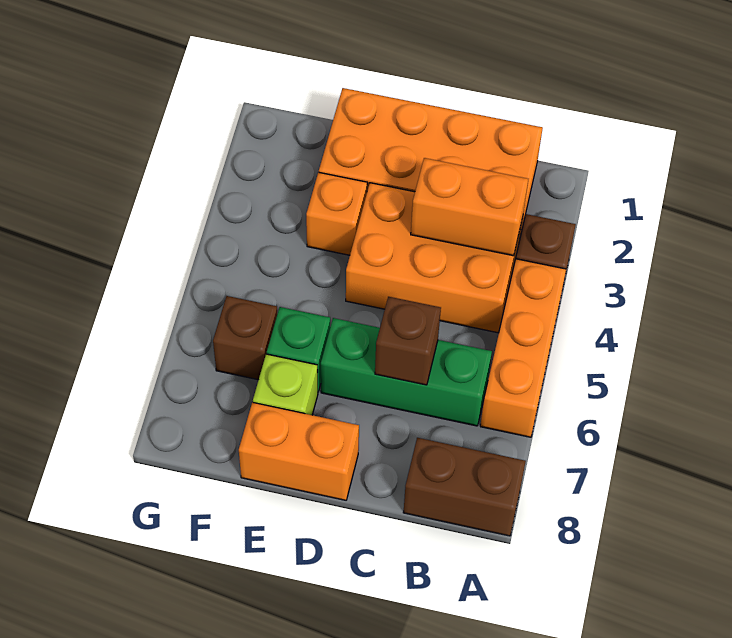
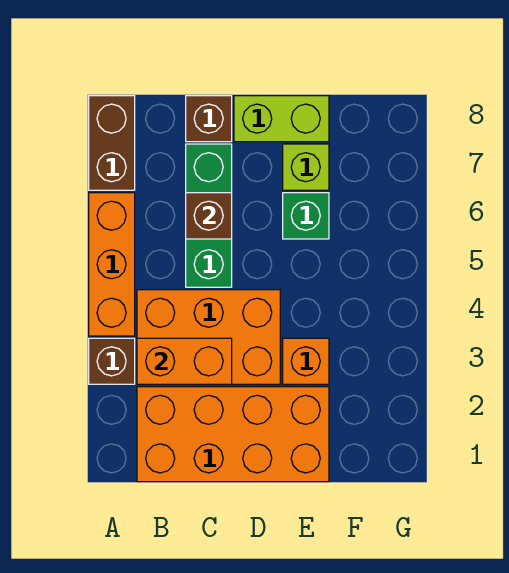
brown 1x2 brick [403,438,526,536] -> brown 1x2 brick turned to [89,96,135,190]
green 1x3 brick [321,318,492,426] -> green 1x3 brick turned to [186,144,232,287]
orange 1x2 brick [239,402,359,500] -> lime 1x2 brick [234,96,329,142]
brown 1x1 brick [213,296,277,380] -> brown 1x1 brick moved to [186,96,232,142]

